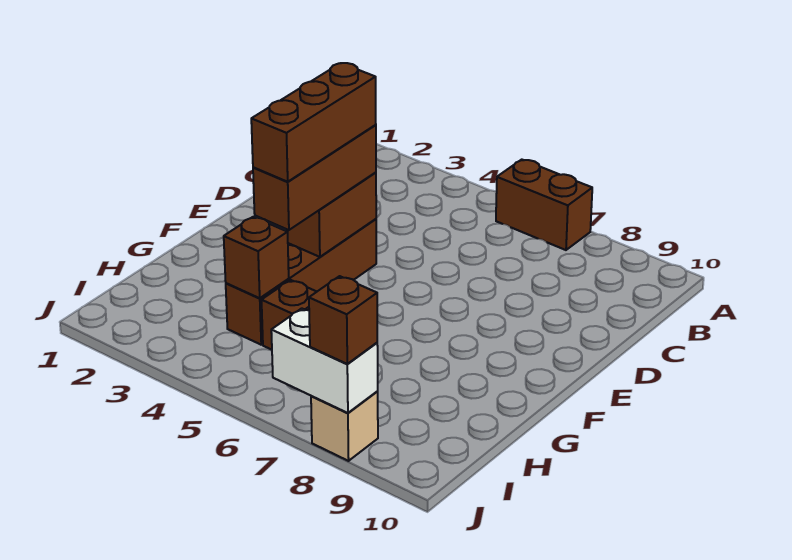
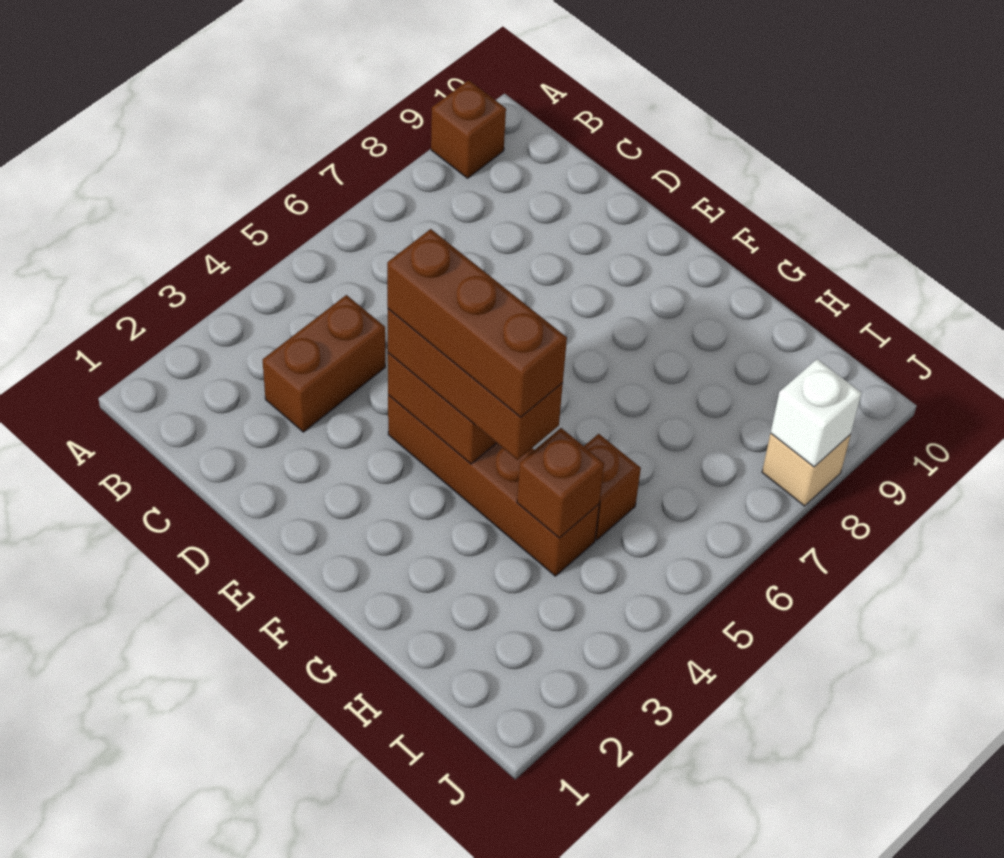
brown 1x2 brick [496,160,592,250] -> brown 1x2 brick moved to [263,295,385,432]
white 1x2 brick [271,308,378,413] -> white 1x1 brick [771,359,861,467]
brown 1x1 brick [309,276,377,364] -> brown 1x1 brick moved to [431,80,506,178]

